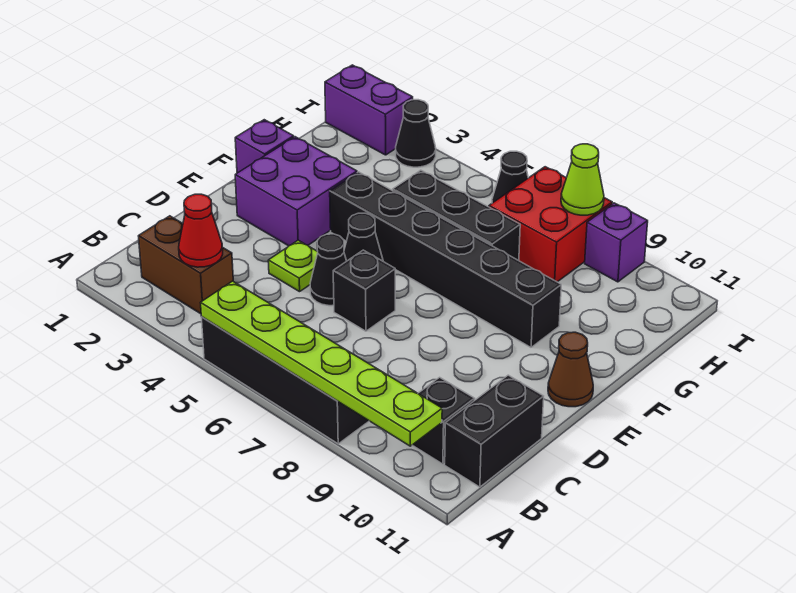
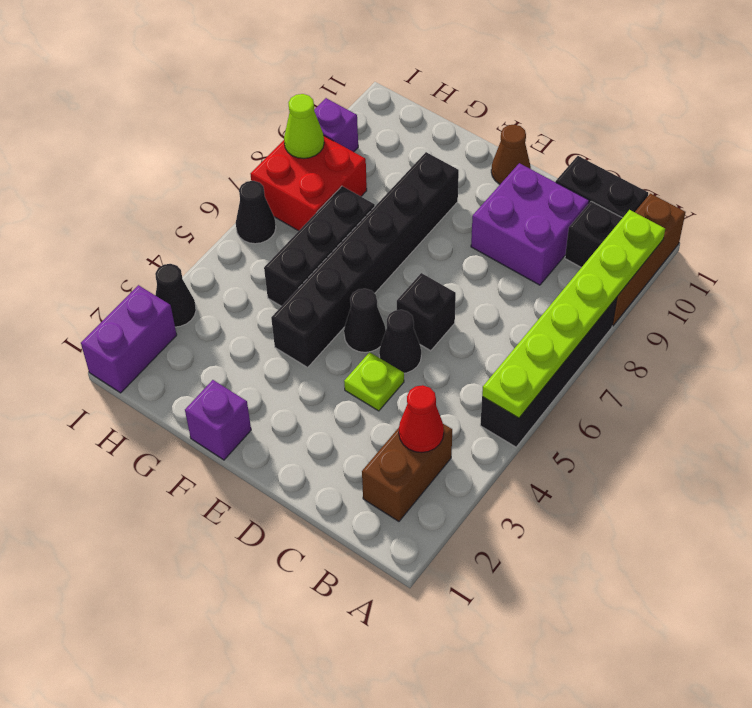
none -> brown 1x3 brick [612,193,686,326]
purple 2x2 brick [235,137,357,246] -> purple 2x2 brick moved to [471,163,589,285]

